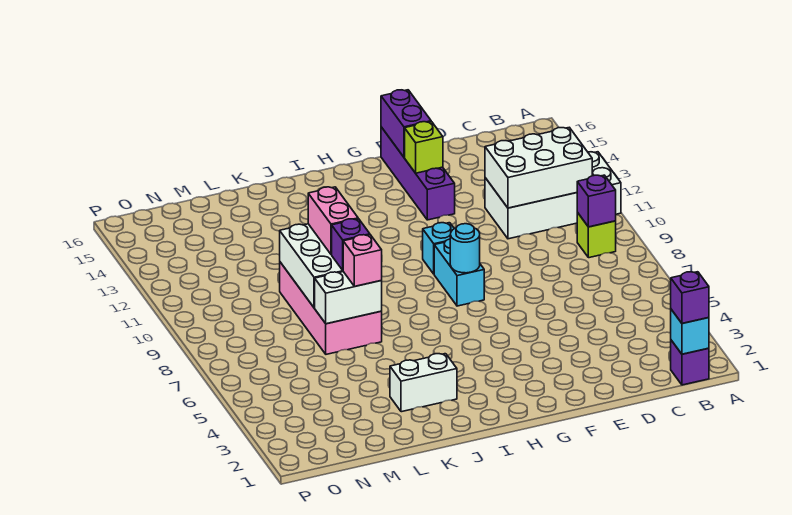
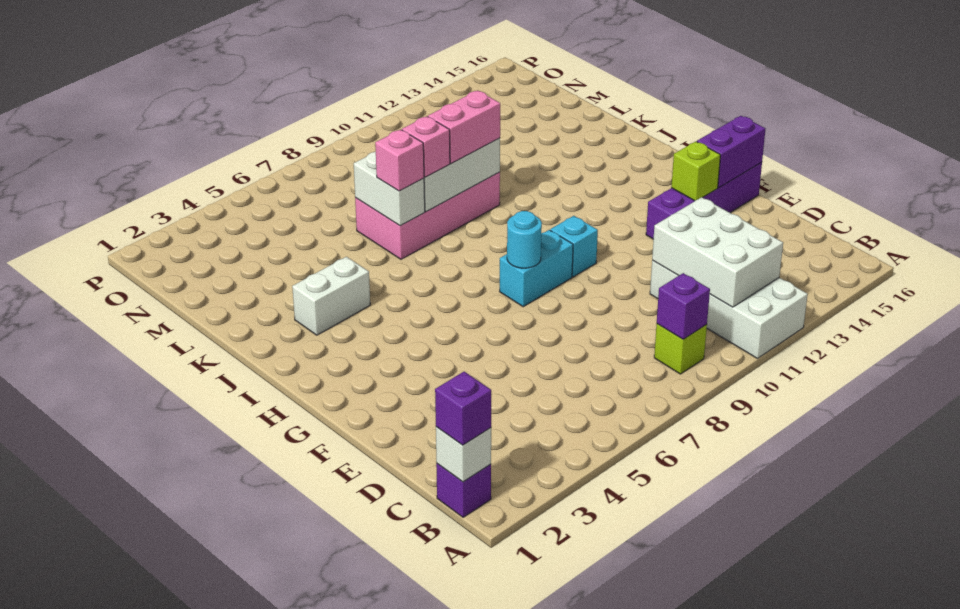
cyan 1x1 brick [671,309,709,354] -> white 1x1 brick [436,427,491,482]
white 1x2 brick [390,354,457,412] -> white 1x2 brick turned to [292,257,370,335]
purple 1x1 brick [332,219,370,270] -> pink 1x1 brick [402,116,450,177]

